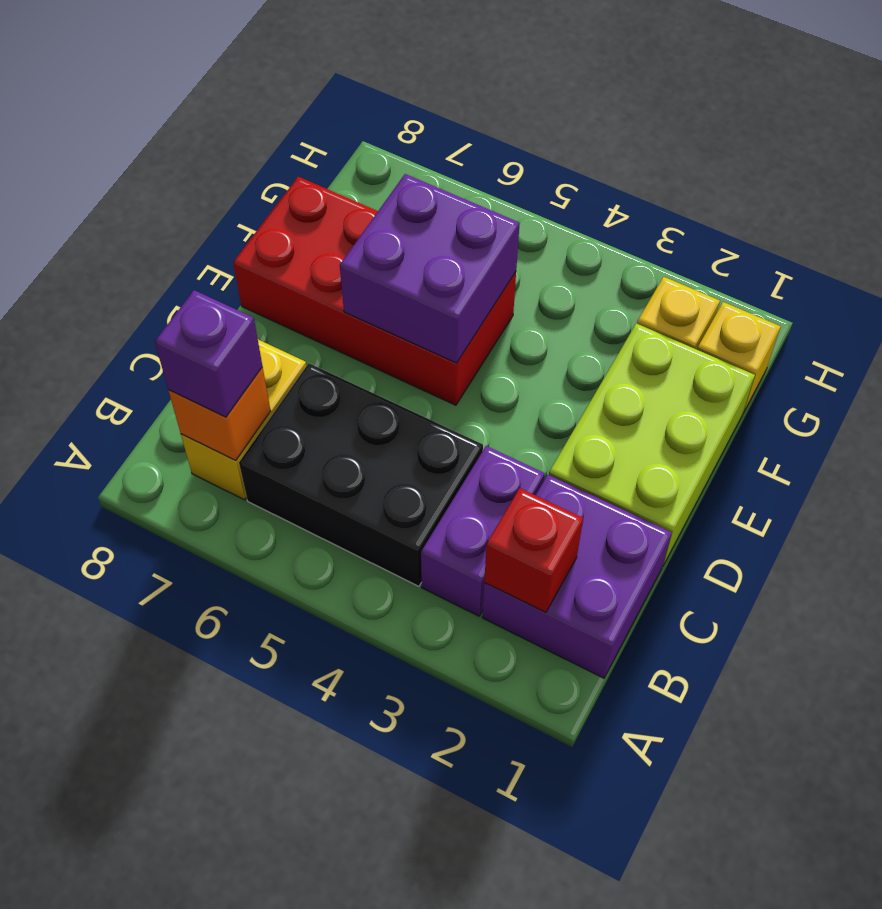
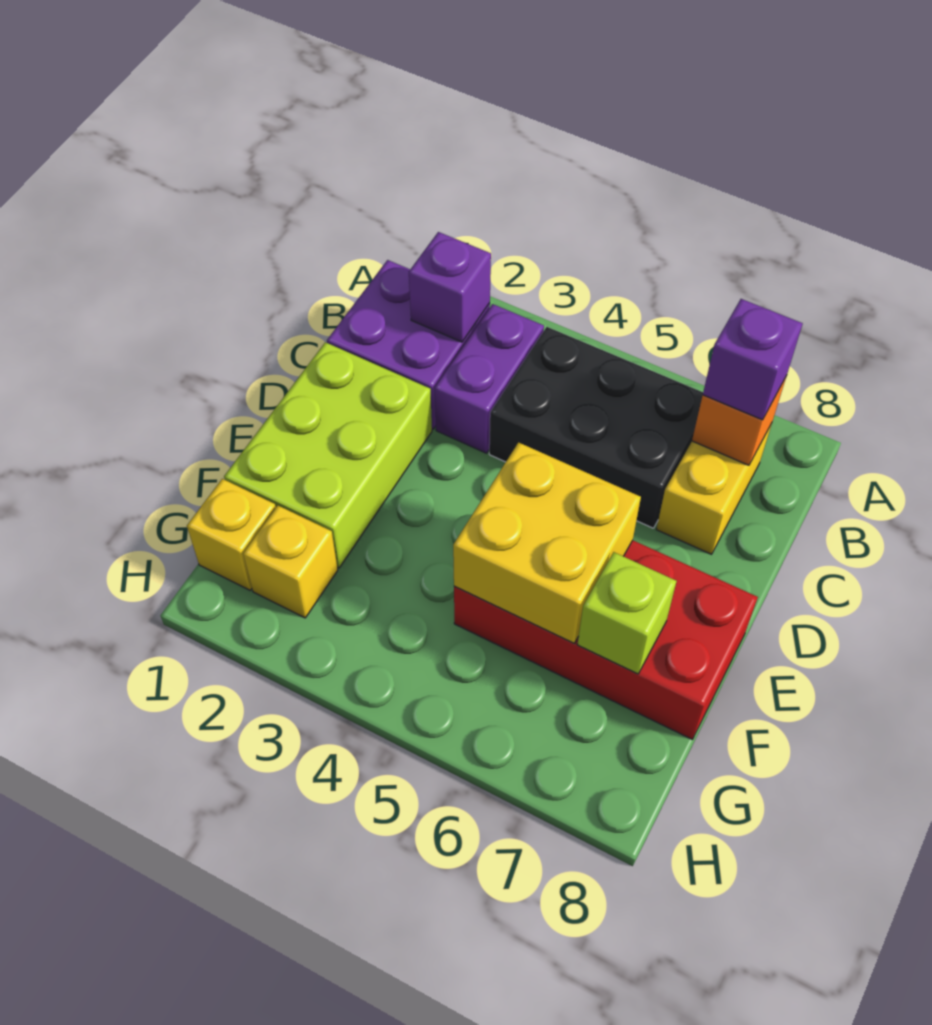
red 1x1 brick [484,488,583,612] -> purple 1x1 brick [409,232,491,342]
purple 2x2 brick [340,174,520,363] -> yellow 2x2 brick [453,443,641,643]
none -> lime 1x1 brick [577,552,676,674]

